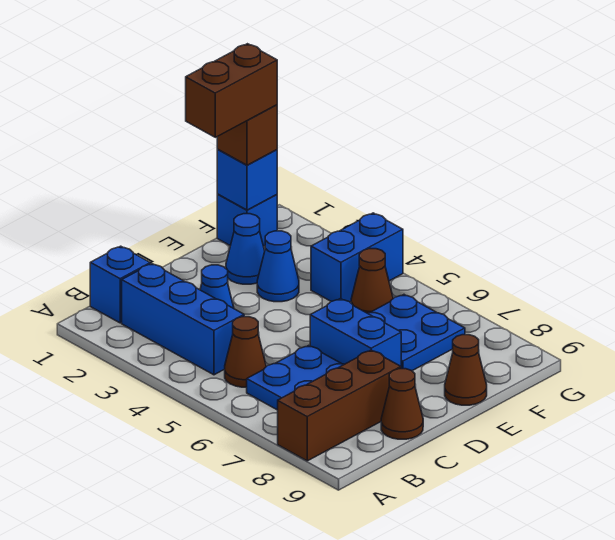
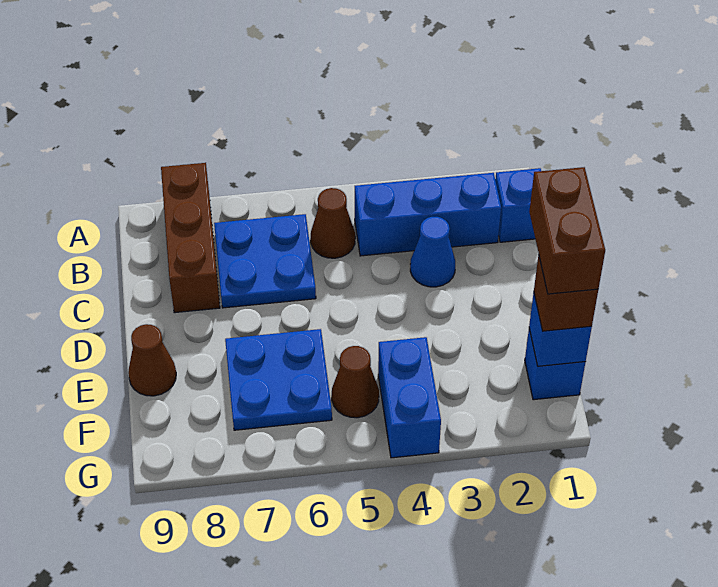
brown 1x1 cone [381,369,423,439] -> none
blue 1x2 brick [310,299,401,366] -> none
blue 1x1 cone [226,214,265,284] -> none
blue 1x1 cone [257,231,299,302] -> none

